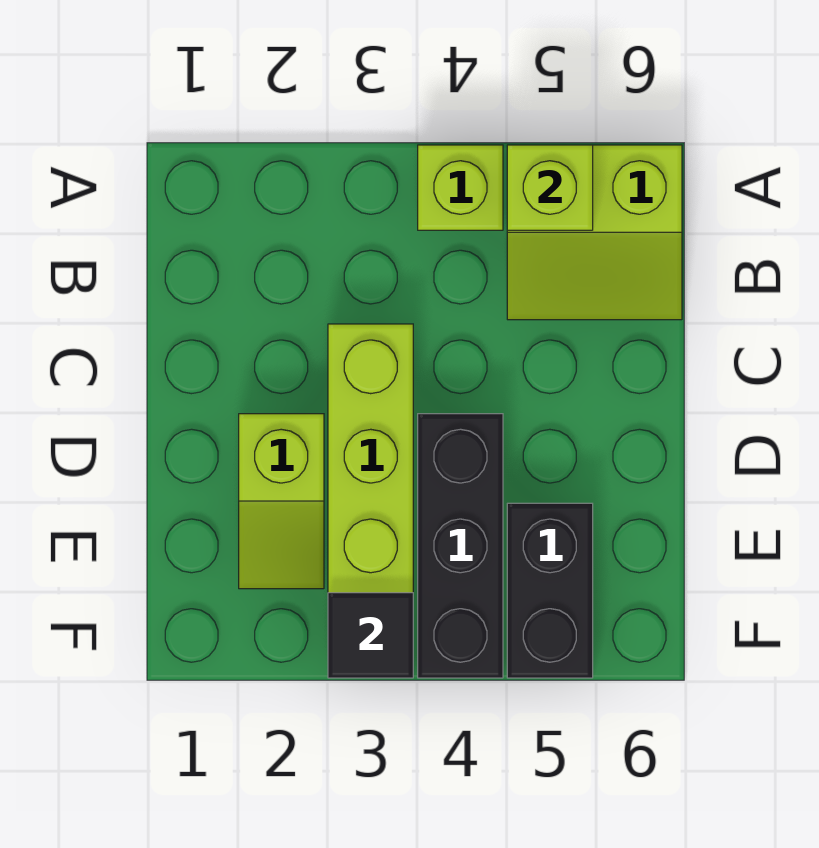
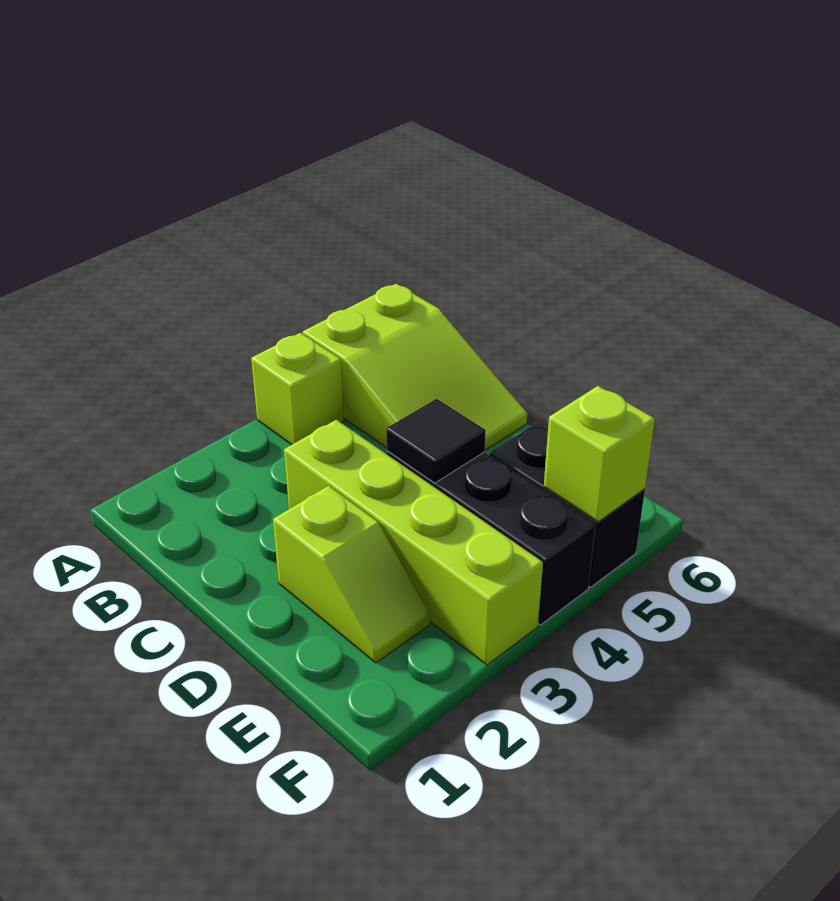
lime 2x2 slope [507,145,682,320] -> lime 2x3 slope [303,284,527,450]
lime 1x1 brick [507,145,593,230] -> lime 1x1 brick moved to [544,386,655,522]
black 1x1 tile [328,593,413,678] -> black 1x1 tile moved to [386,399,486,483]

